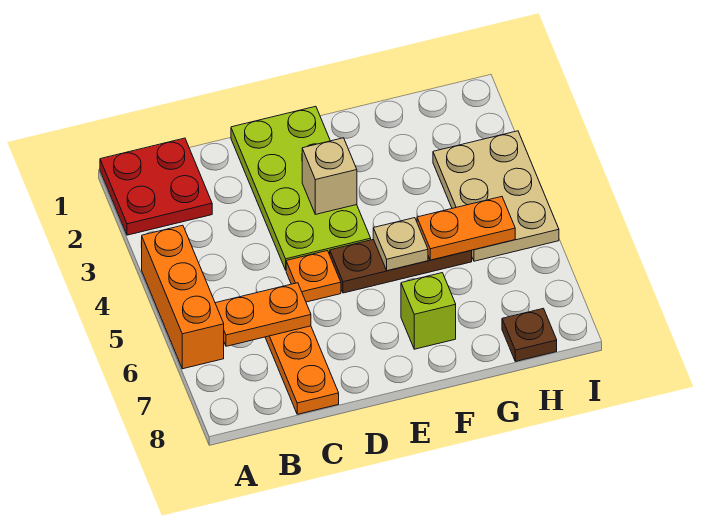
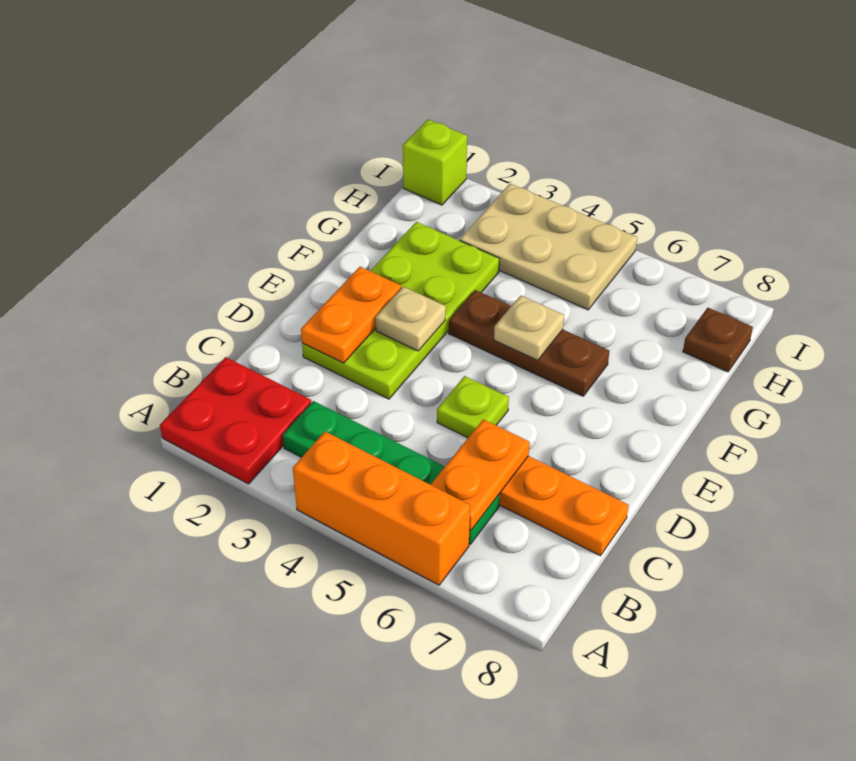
none -> green 1x4 plate [283,401,499,544]
lime 2x4 plate [231,106,371,270] -> lime 2x4 plate turned to [302,222,499,399]
orange 1x1 plate [286,251,341,302] -> lime 1x1 plate [437,376,509,438]
tan 1x1 brick [302,138,357,214] -> tan 1x1 plate [375,287,446,351]
brown 1x3 plate [330,239,472,293] -> brown 1x3 plate turned to [449,290,609,396]
lime 1x1 brick [401,273,456,349] -> lime 1x1 brick moved to [403,120,467,205]
orange 1x2 plate [417,197,515,260] -> orange 1x2 plate moved to [301,267,401,363]

